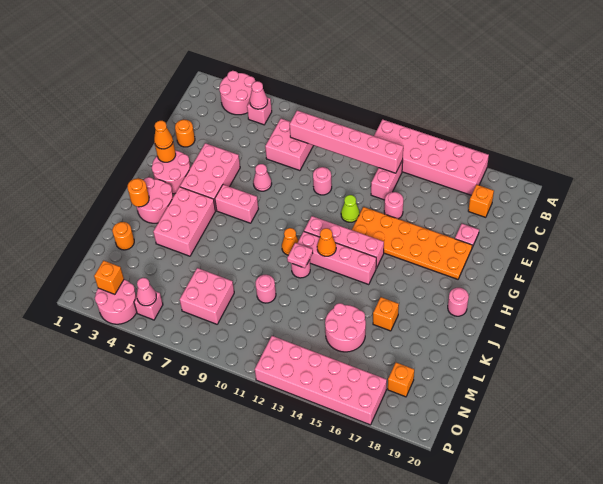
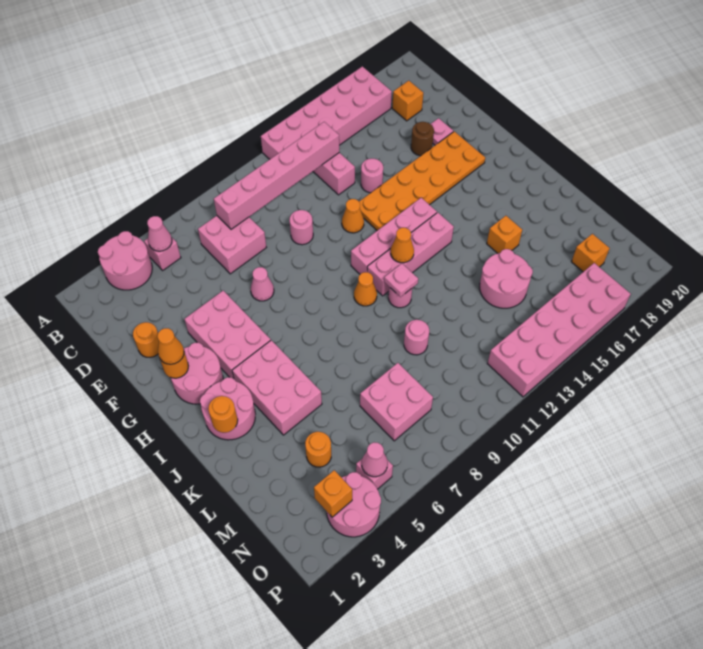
none -> brown 1x1 round brick [411,122,434,156]
lime 1x1 cone [341,195,360,222] -> orange 1x1 cone [342,199,364,233]
pink 1x2 brick [215,185,258,223] -> none
pink 1x1 round brick [448,288,469,316] -> none
orange 1x1 round brick [112,222,134,250] -> orange 1x1 round brick moved to [305,432,331,467]

